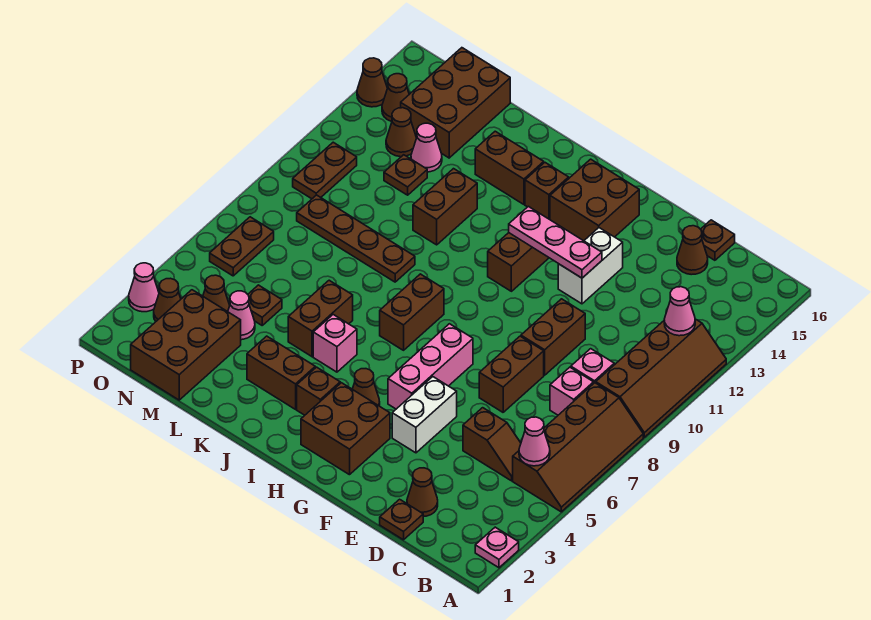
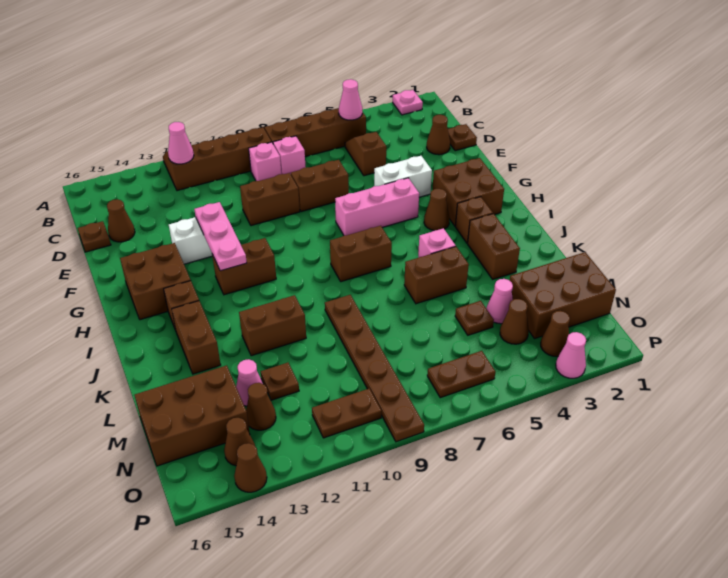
brown 1x4 plate [297,195,415,282] -> brown 1x6 plate [325,295,424,442]

